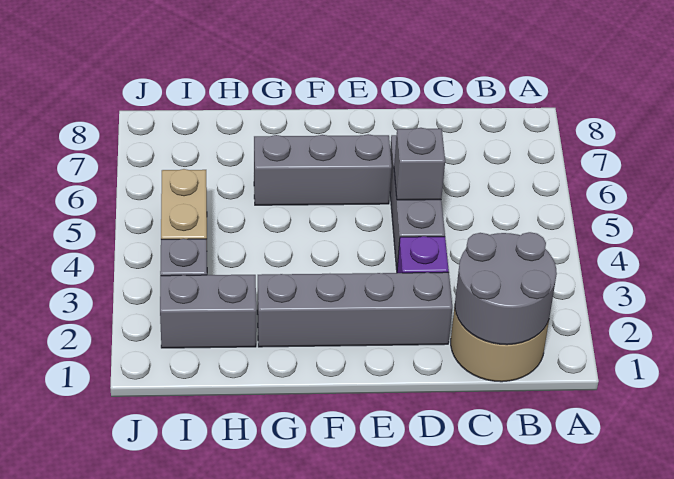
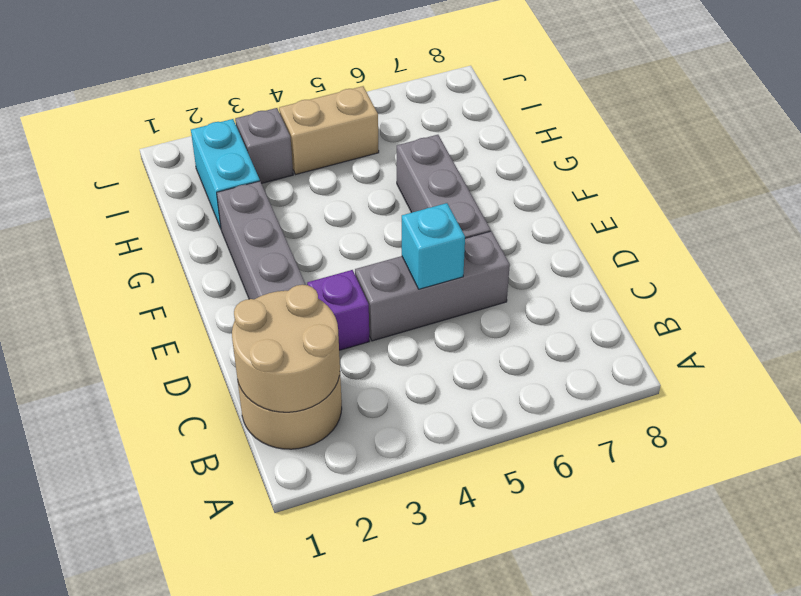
grey 2x2 round brick [455,232,557,345] -> tan 2x2 round brick [232,285,340,412]
grey 1x1 brick [394,128,445,200] -> cyan 1x1 brick [402,203,465,289]
grey 1x2 brick [160,275,256,348] -> cyan 1x2 brick [191,119,260,228]

